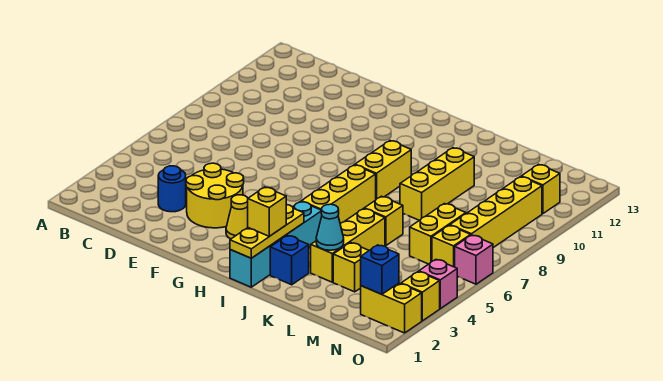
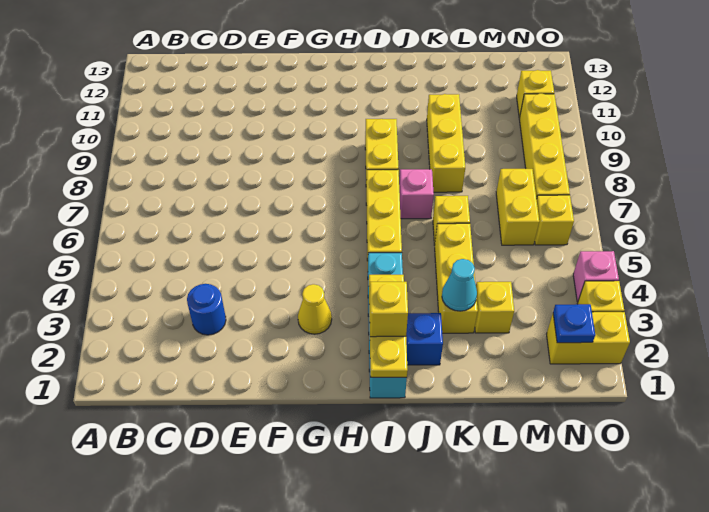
yellow 2x2 round brick [186,163,244,228] -> none
blue 1x1 brick [361,245,399,294] -> blue 1x1 plate [553,304,595,343]
pink 1x1 brick [455,235,493,284] -> pink 1x1 brick moved to [399,169,434,219]

